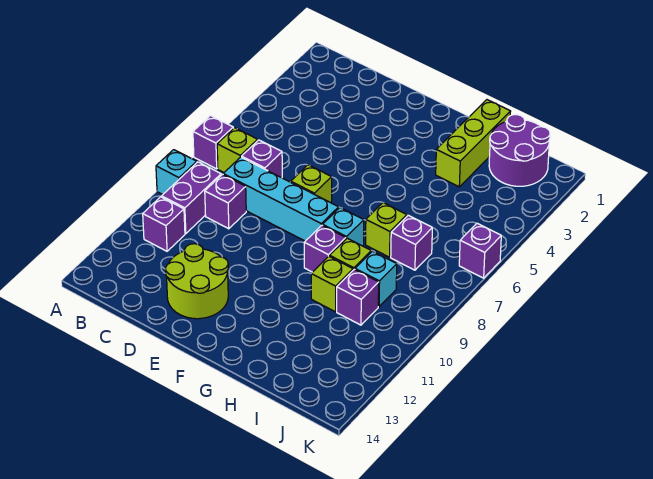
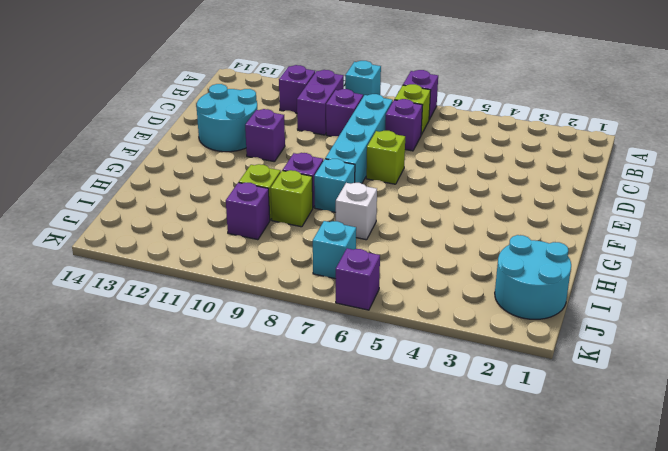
purple 1x2 brick [162,162,221,234] -> purple 1x2 brick turned to [297,70,344,135]
lime 2x2 round brick [165,244,228,319] -> cyan 2x2 round brick [197,84,257,152]
lime 1x3 brick [436,100,511,187] -> none
lime 1x1 brick [366,203,407,257] -> white 1x1 brick [336,183,377,240]
purple 2x2 round brick [489,114,550,186] -> cyan 2x2 round brick [495,235,571,319]
purple 1x1 brick [391,215,432,270] -> purple 1x1 brick moved to [245,109,285,162]
cyan 1x1 brick [355,251,397,307] -> cyan 1x1 brick moved to [313,221,356,279]

